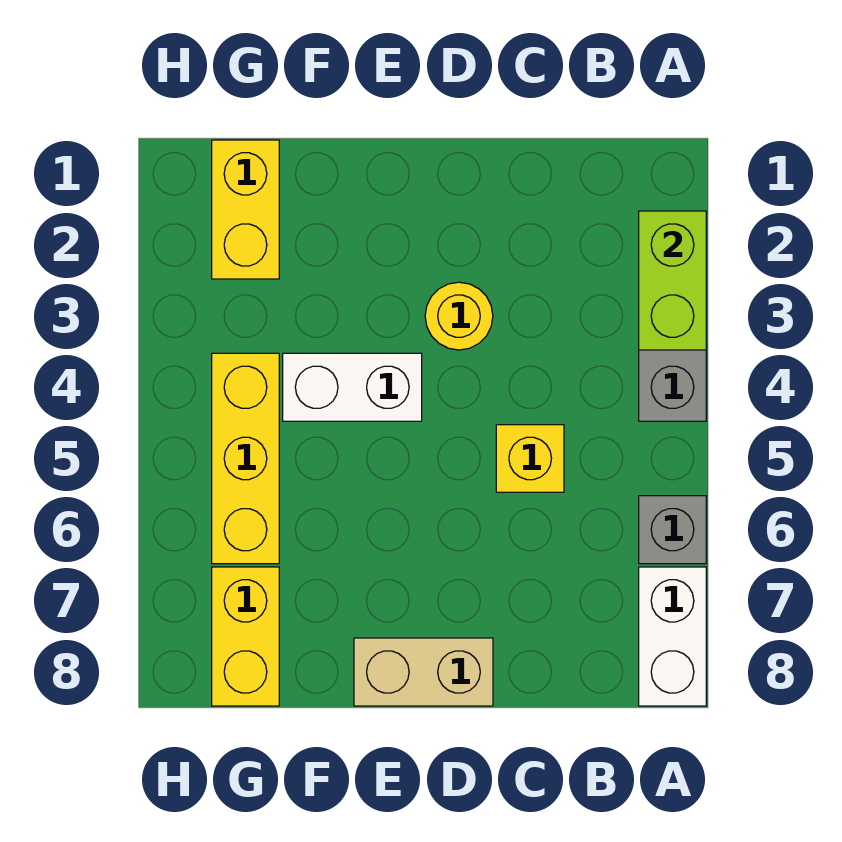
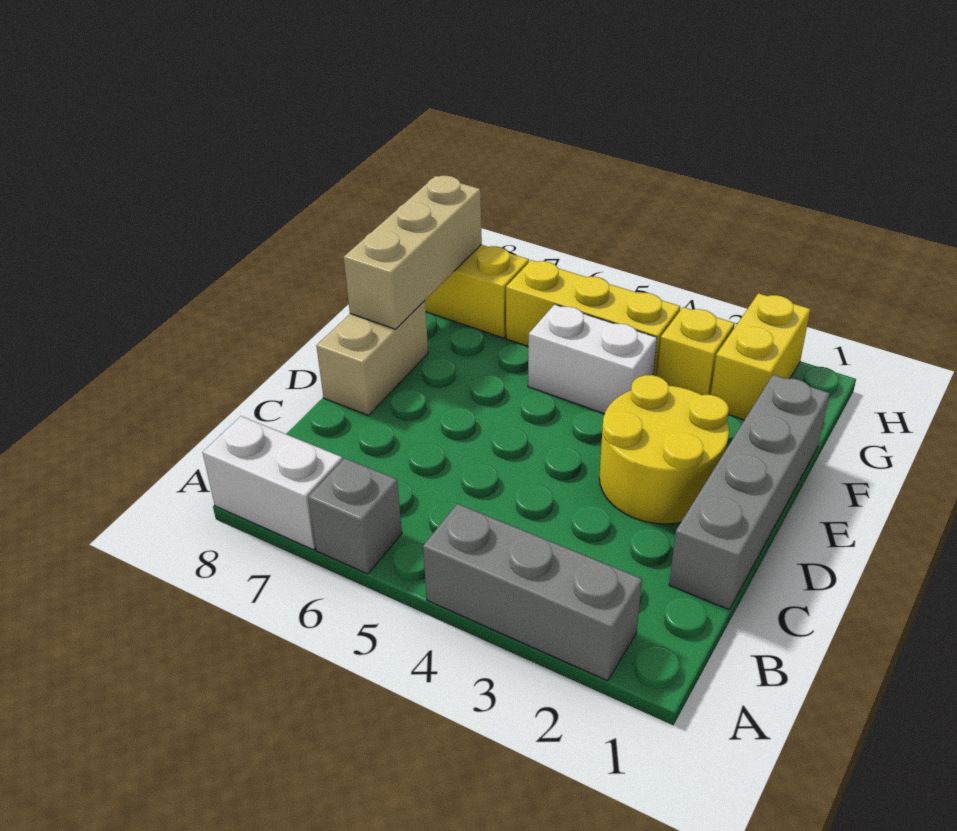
lime 1x2 brick [639,211,706,350] -> none
none -> grey 1x4 brick [669,375,830,609]
yellow 1x1 brick [496,425,564,492] -> yellow 1x1 brick moved to [657,307,735,395]
yellow 1x1 round brick [425,282,493,350] -> yellow 2x2 round brick [599,375,729,524]
white 1x2 brick [283,353,422,421] -> white 1x2 brick turned to [528,304,657,414]
none -> tan 1x3 brick [344,176,482,329]
yellow 1x2 brick [212,140,279,279] -> yellow 1x2 brick turned to [711,293,810,420]

